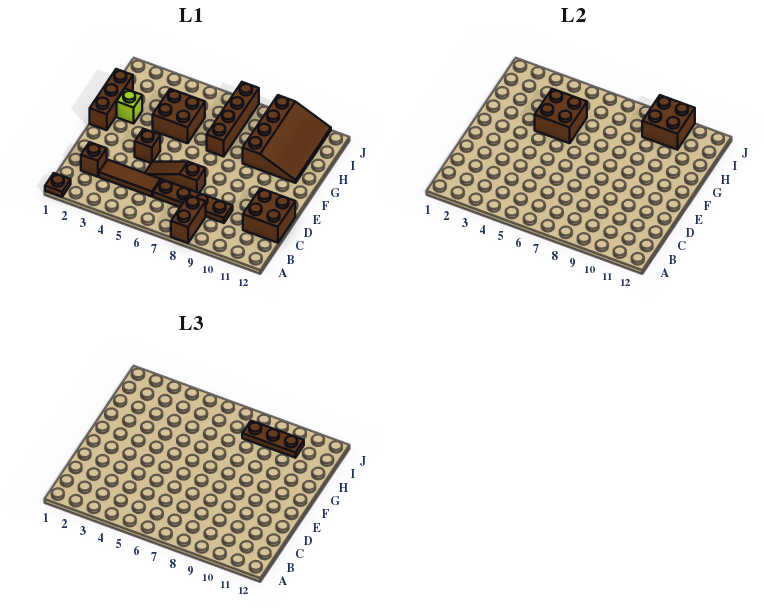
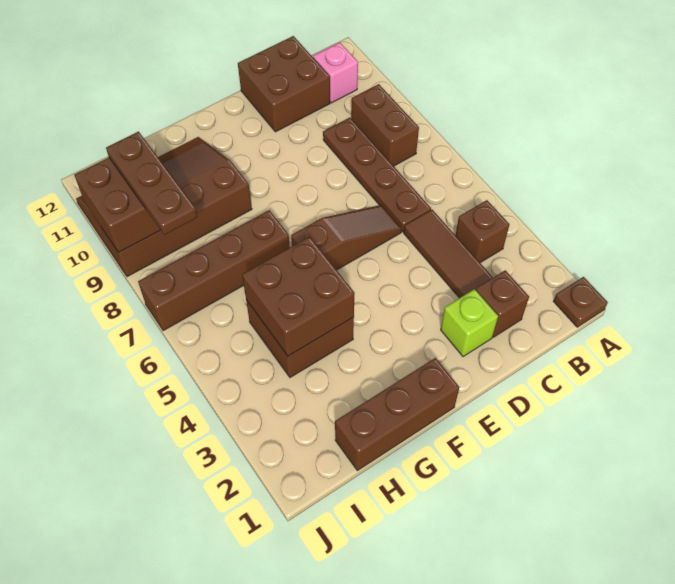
brown 1x2 brick [171,195,206,243] -> brown 1x2 brick turned to [351,84,419,166]
none -> pink 1x1 brick [313,42,358,103]
brown 1x3 slope [145,162,205,193] -> brown 1x3 slope turned to [291,205,401,270]
brown 1x1 brick [135,129,160,163] -> brown 1x1 brick moved to [456,200,509,263]
lime 1x1 brick [117,89,142,124] -> lime 1x1 brick moved to [441,289,498,357]

